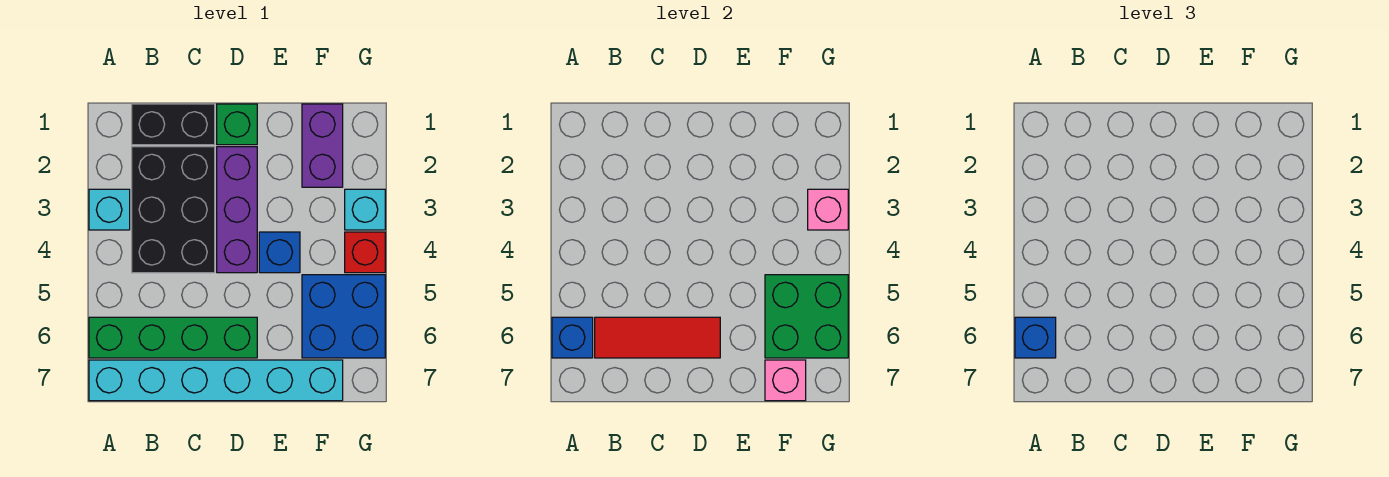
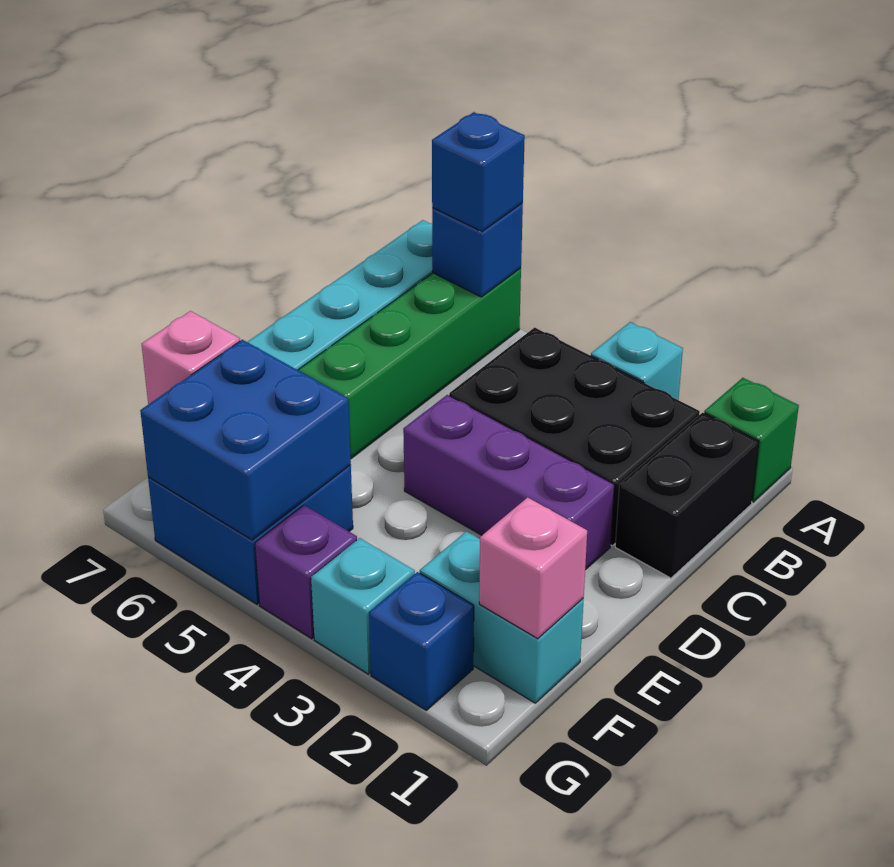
red 1x3 tile [595,317,720,358] -> none
green 1x1 brick [217,104,257,145] -> green 1x1 brick moved to [704,378,799,502]
blue 1x1 brick [259,232,300,273] -> blue 1x1 brick moved to [369,572,474,710]
purple 1x2 brick [302,104,343,187] -> cyan 1x2 brick [420,531,584,703]
green 2x2 brick [765,275,848,358] -> blue 2x2 brick [140,340,351,540]
pink 1x1 brick [808,189,848,230] -> pink 1x1 brick moved to [479,497,587,639]
red 1x1 brick [345,232,385,273] -> purple 1x1 brick [255,505,357,639]

